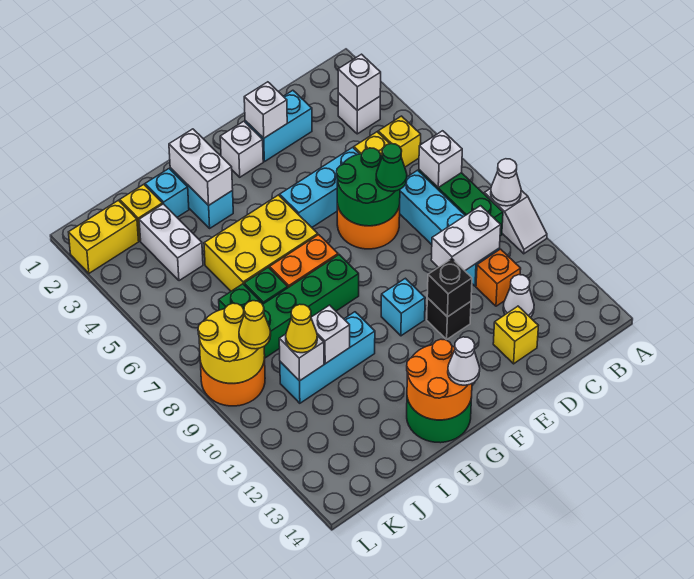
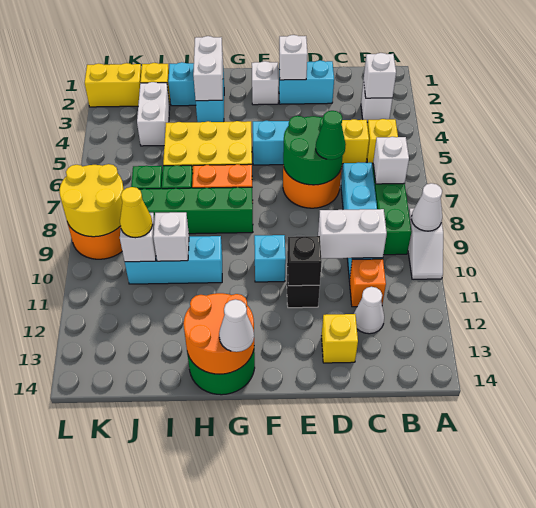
yellow 1x1 cone [239,301,271,349] -> none

